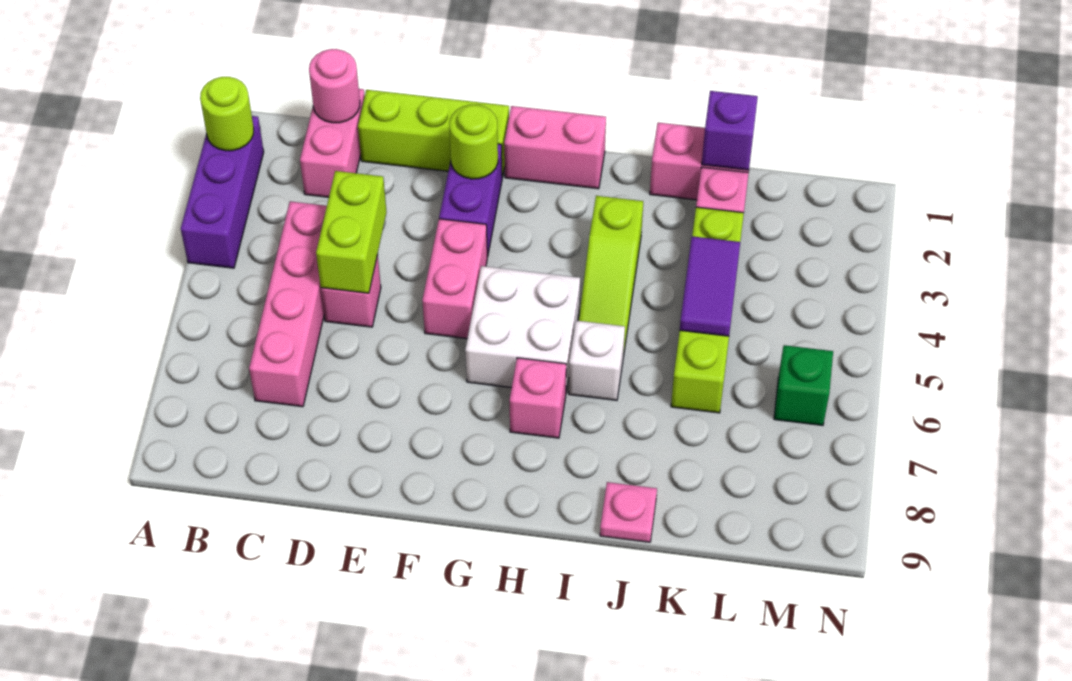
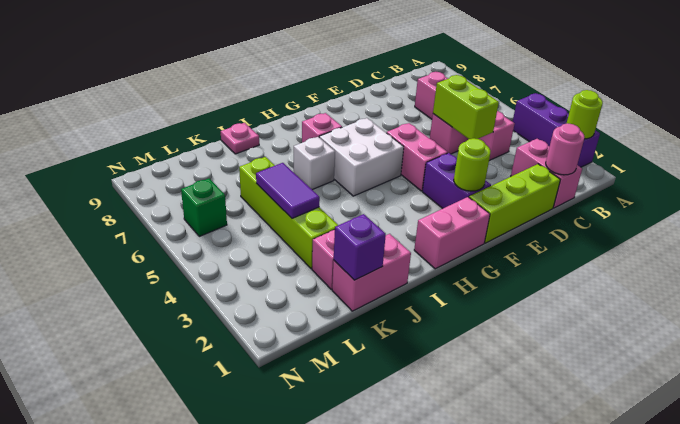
lime 1x3 slope [579,196,643,357] -> none

